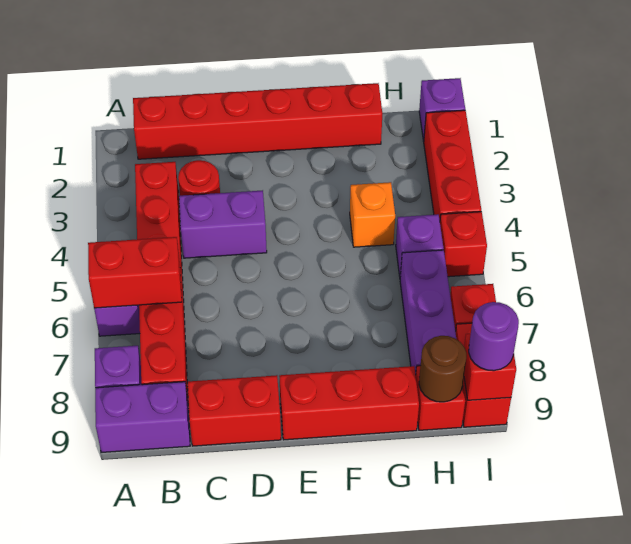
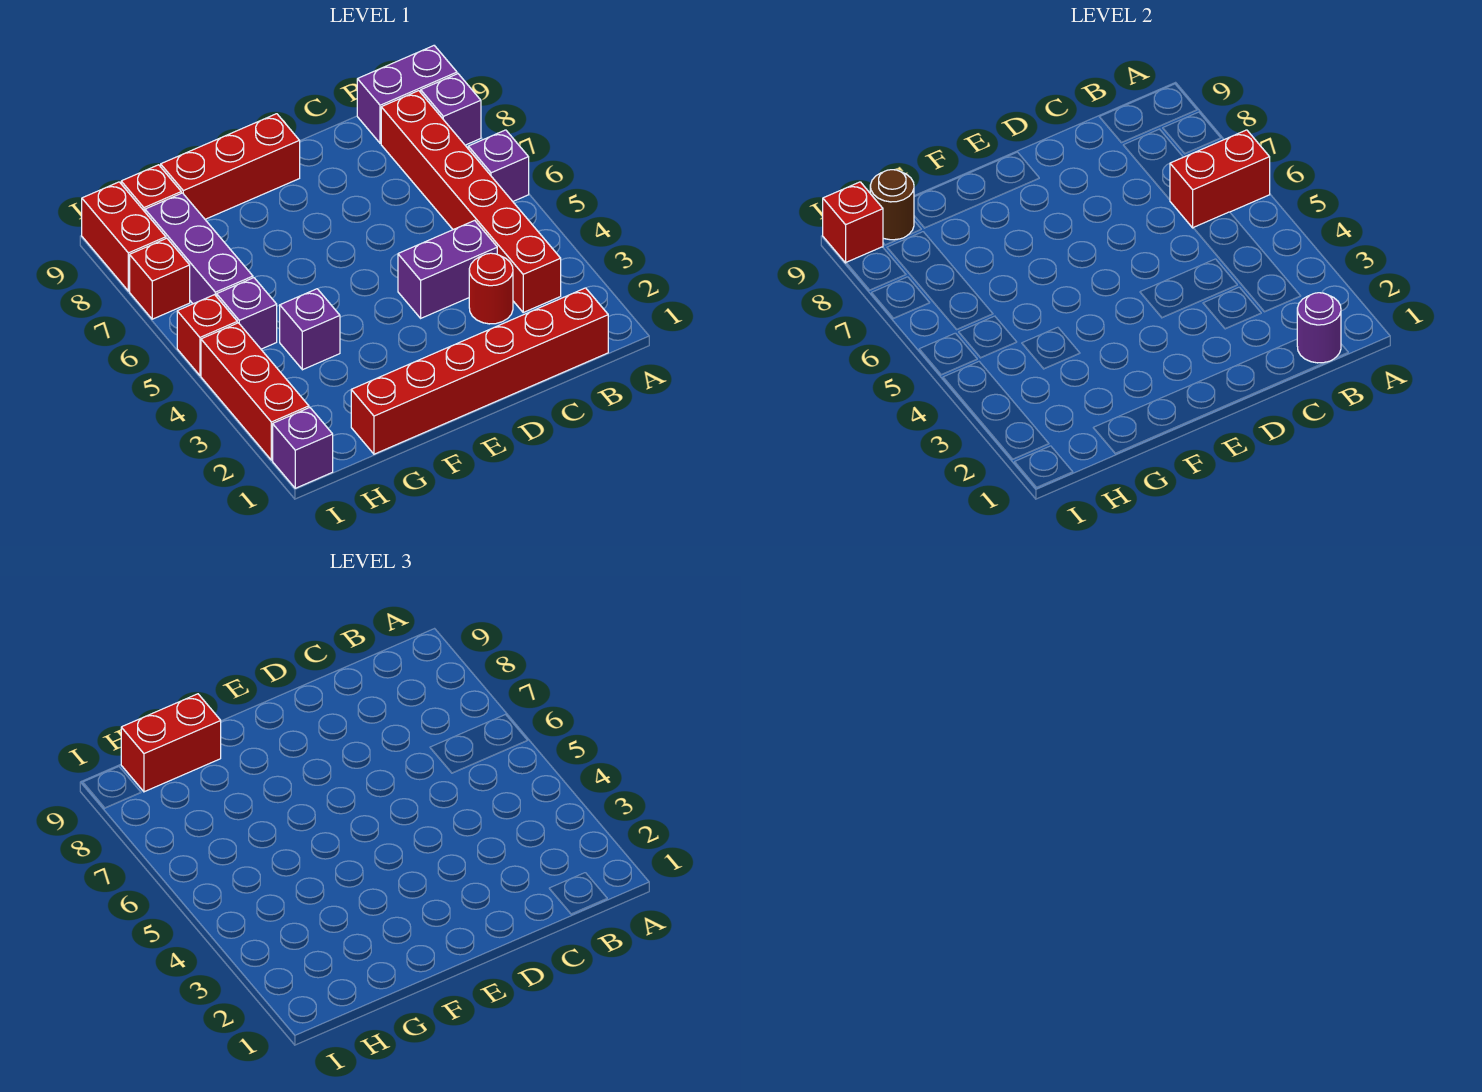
red 1x2 brick [188,375,281,446] -> red 1x2 brick moved to [121,694,221,792]
orange 1x1 brick [350,182,395,247] -> purple 1x1 brick [280,289,340,370]
purple 1x1 round brick [469,302,519,371] -> purple 1x1 round brick moved to [1297,293,1341,363]

